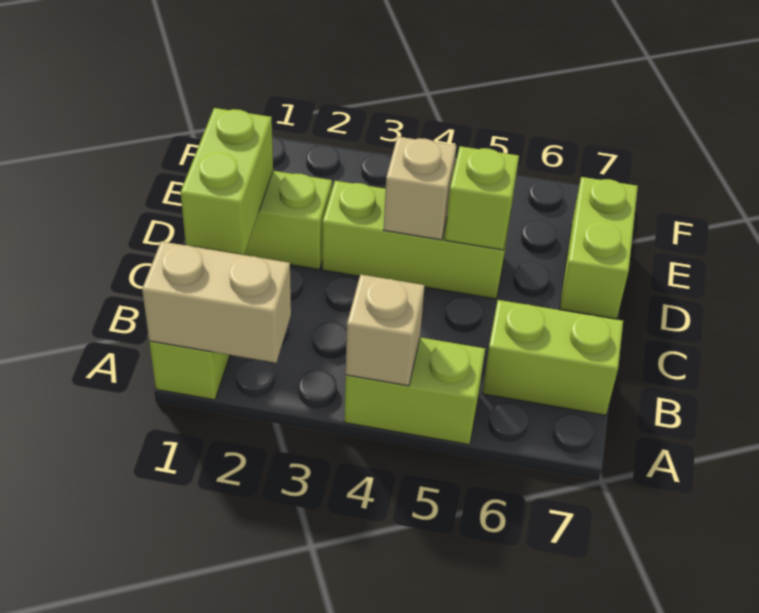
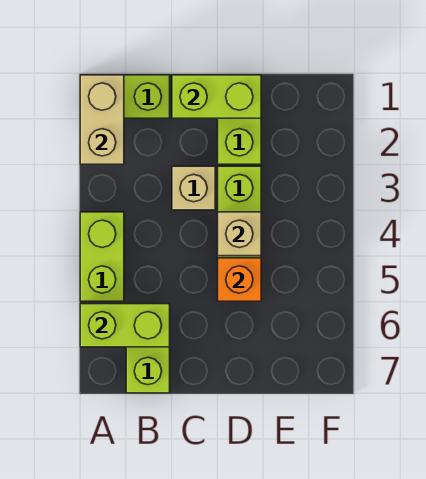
tan 1x1 brick [346,275,425,386] -> tan 1x1 brick moved to [172,166,215,210]
lime 1x1 brick [445,146,519,250] -> orange 1x1 brick [218,258,261,301]
lime 1x2 brick [559,177,638,319] -> lime 1x2 brick moved to [80,304,170,347]

